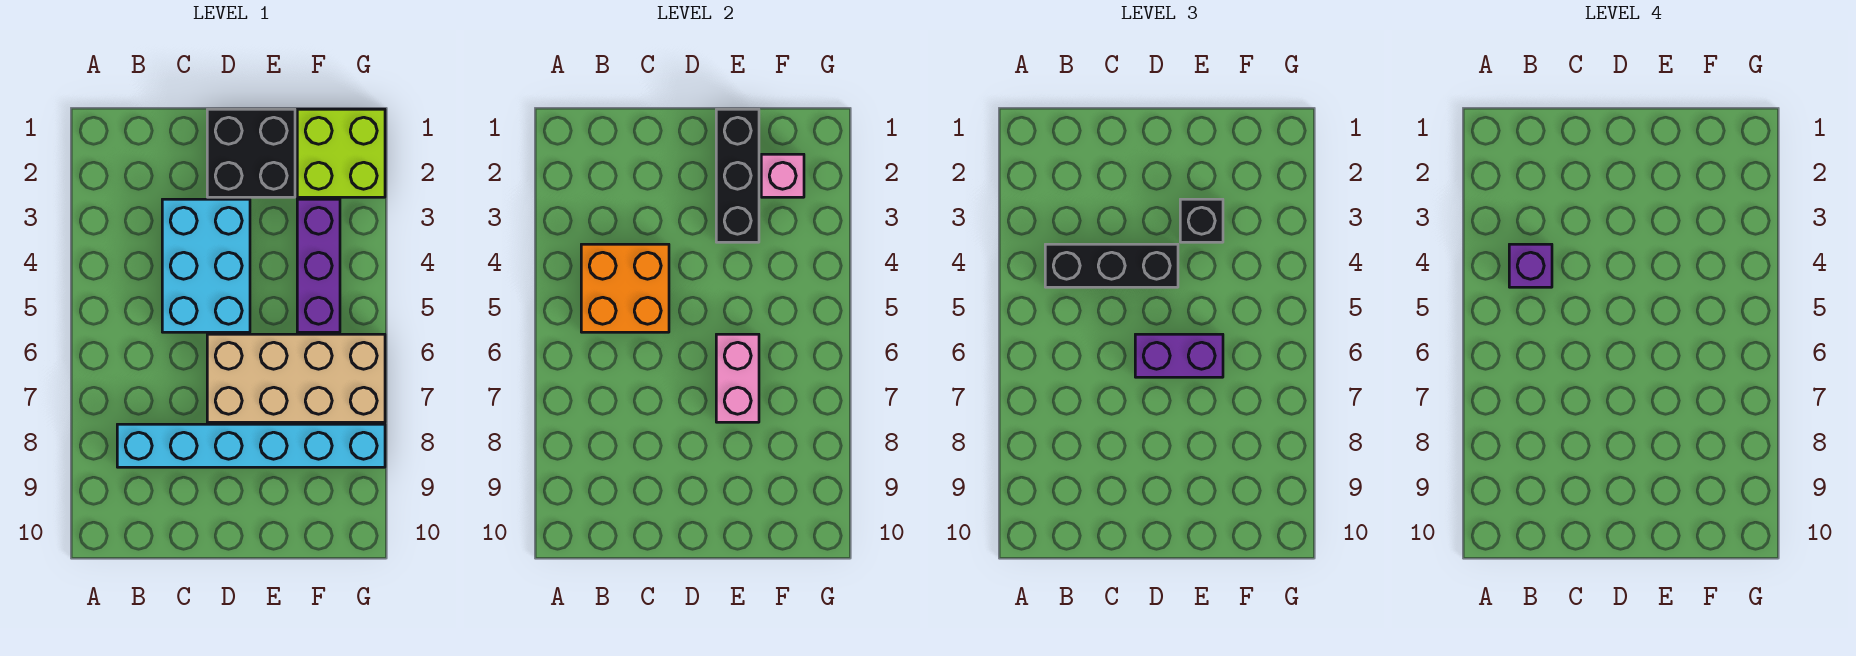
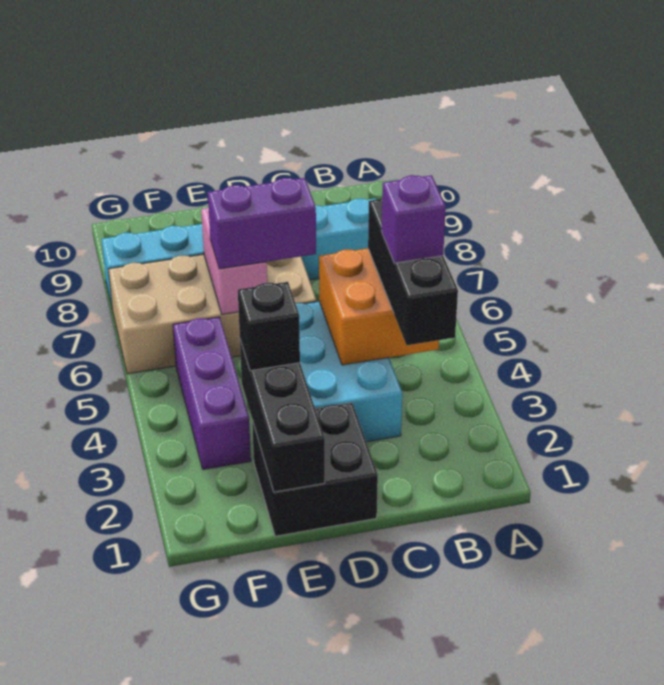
black 1x3 brick [1045,244,1178,287] -> black 1x3 brick turned to [368,199,458,345]
lime 2x2 brick [297,109,385,197] -> none
pink 1x1 brick [761,154,804,197] -> none

